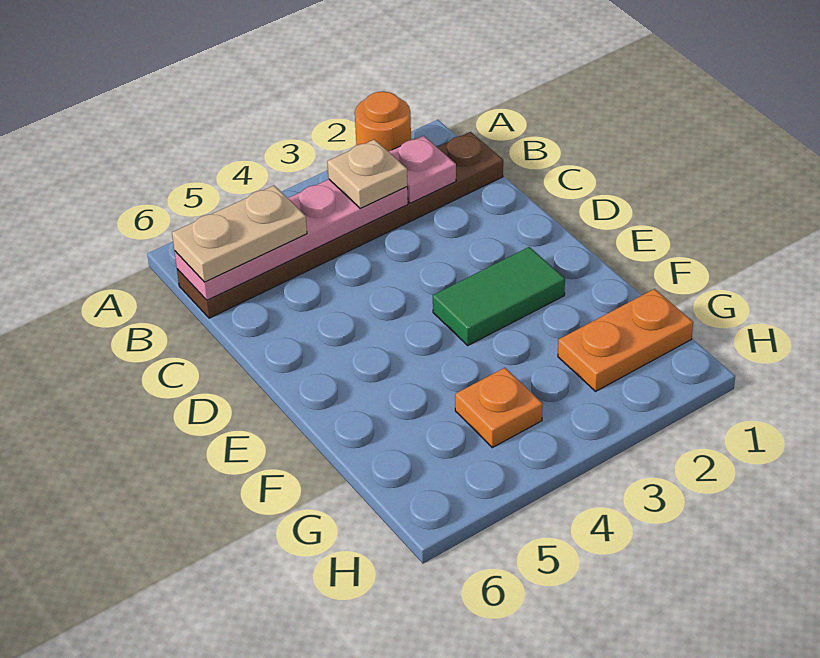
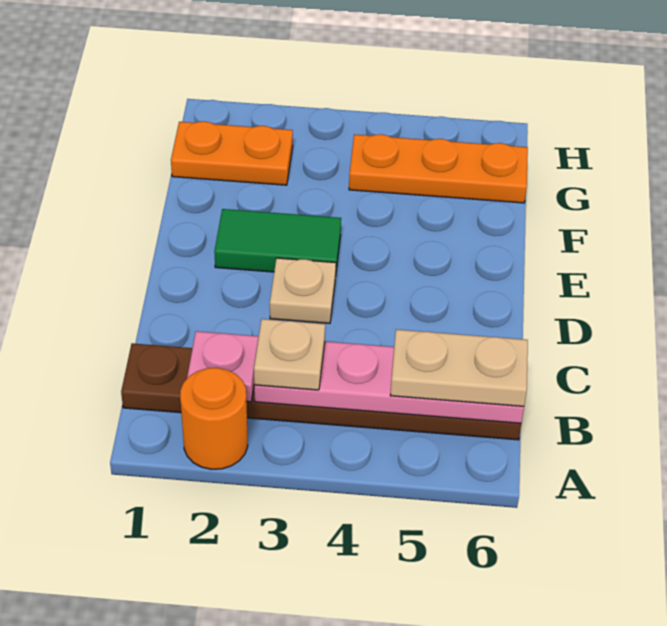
none -> tan 1x1 plate [270,258,336,323]
orange 1x1 plate [455,368,543,448] -> orange 1x3 plate [349,134,528,203]

